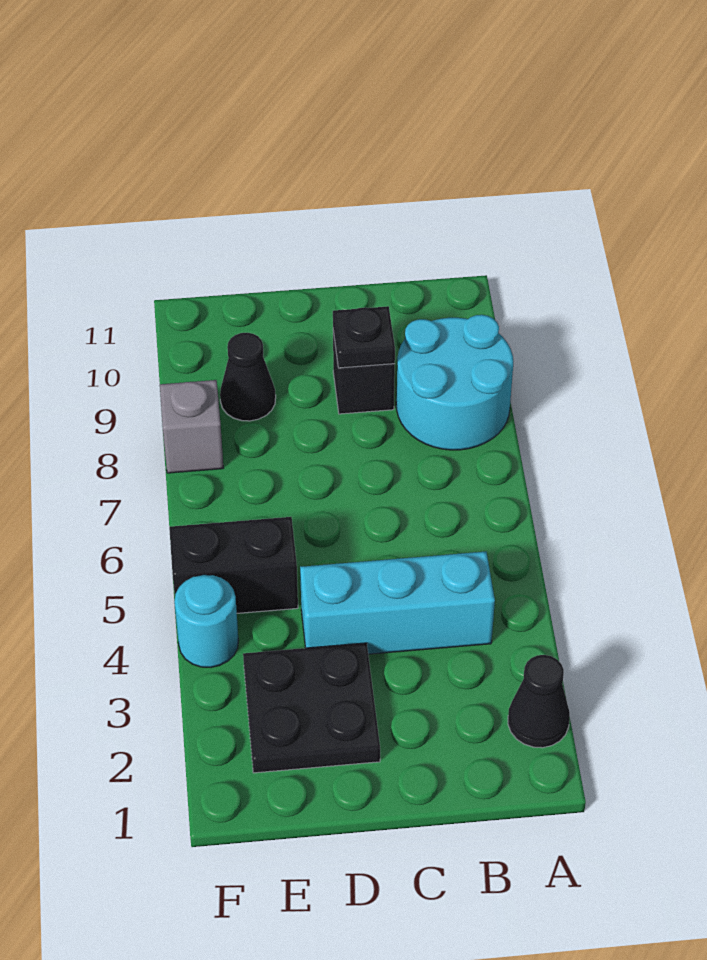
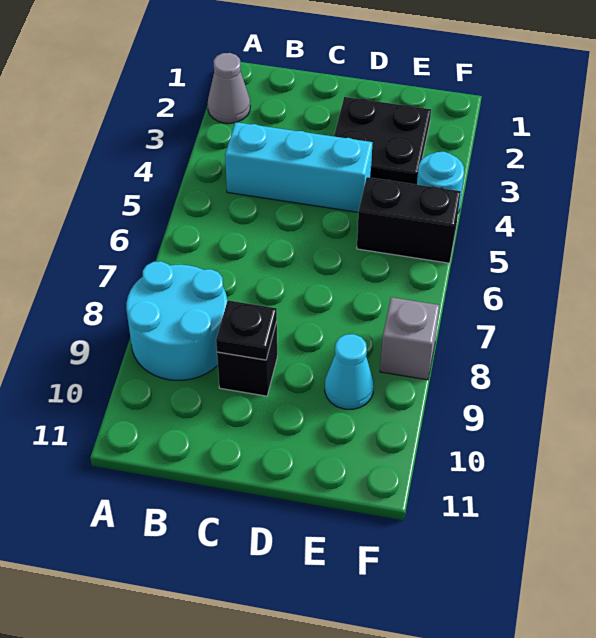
black 1x1 cone [508,655,570,748] -> grey 1x1 cone [208,53,250,123]
black 1x1 cone [220,333,276,421] -> cyan 1x1 cone [325,334,374,409]

